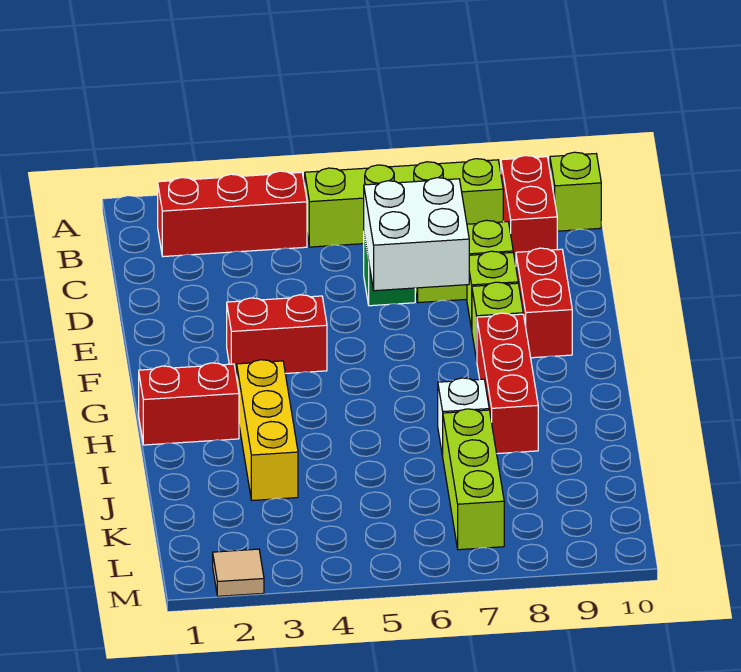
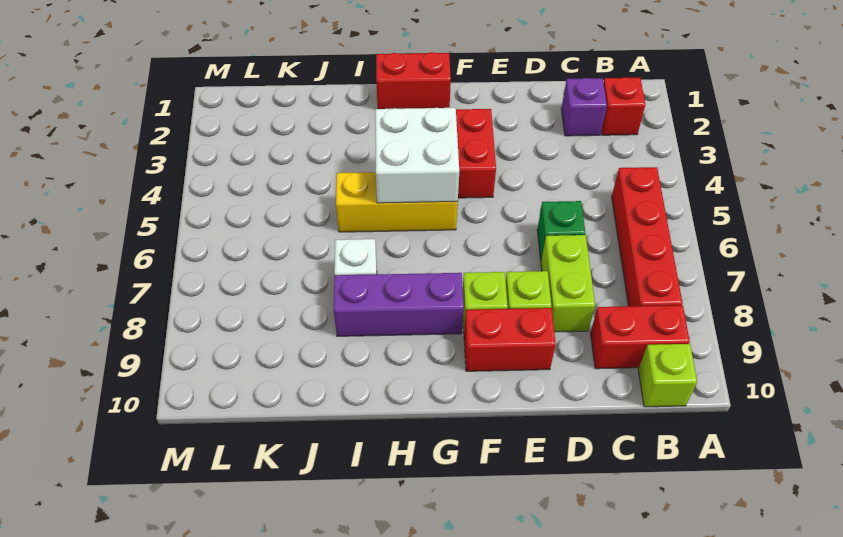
red 1x3 brick [158,171,307,257] -> red 1x1 brick [601,77,645,135]
lime 1x4 brick [305,159,503,247] -> red 1x4 brick [612,167,683,306]
none -> purple 1x1 brick [561,78,607,136]
white 2x2 brick [364,178,469,291] -> white 2x2 brick moved to [375,108,459,203]
red 1x3 brick [477,313,538,454] -> purple 1x3 brick [334,273,464,336]
red 1x2 brick [139,363,239,445] -> red 1x2 brick turned to [376,52,451,109]
yellow 1x3 brick [236,360,298,500] -> yellow 1x3 brick moved to [336,172,458,232]
lime 1x3 brick [443,409,504,550] -> none
tan 1x1 tile [213,549,264,596] -> none

